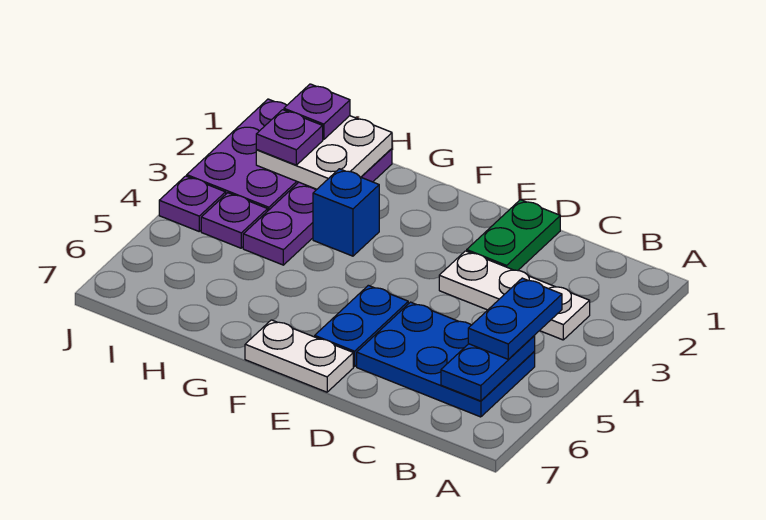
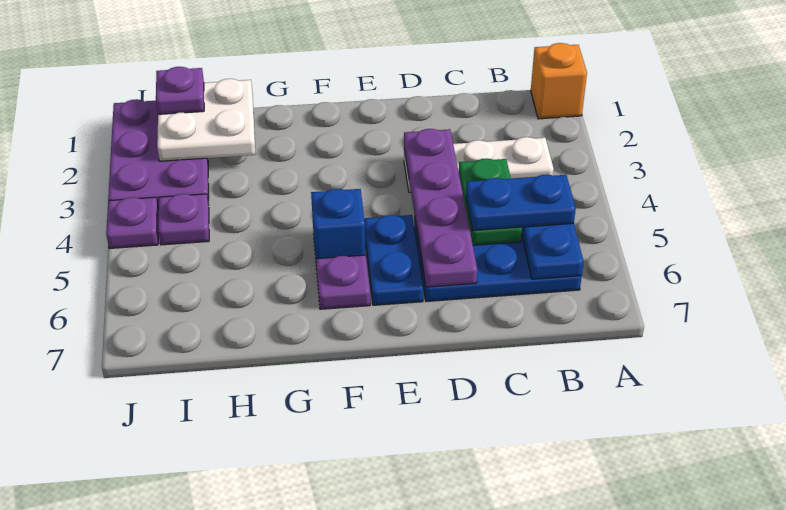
none -> orange 1x1 brick [531,43,587,119]
blue 1x2 plate [468,278,562,359] -> blue 1x2 plate turned to [466,174,576,231]
green 1x2 plate [467,200,560,270] -> green 1x2 plate moved to [459,158,522,245]
white 1x2 plate [245,320,353,392] -> none
blue 1x1 brick [313,169,379,256] -> blue 1x1 brick moved to [311,189,366,259]
purple 1x4 plate [243,149,392,265] -> purple 1x4 plate moved to [404,129,477,287]
purple 1x1 plate [256,110,323,165] -> purple 1x1 plate moved to [316,255,370,309]

